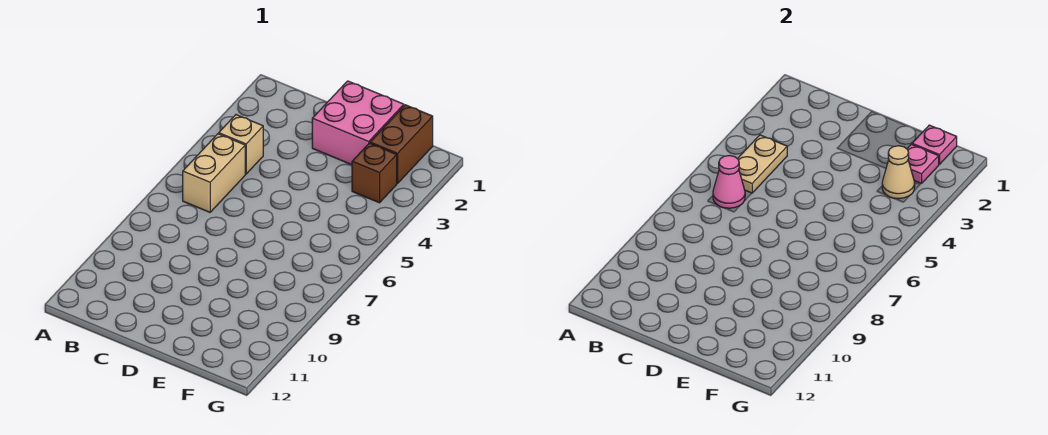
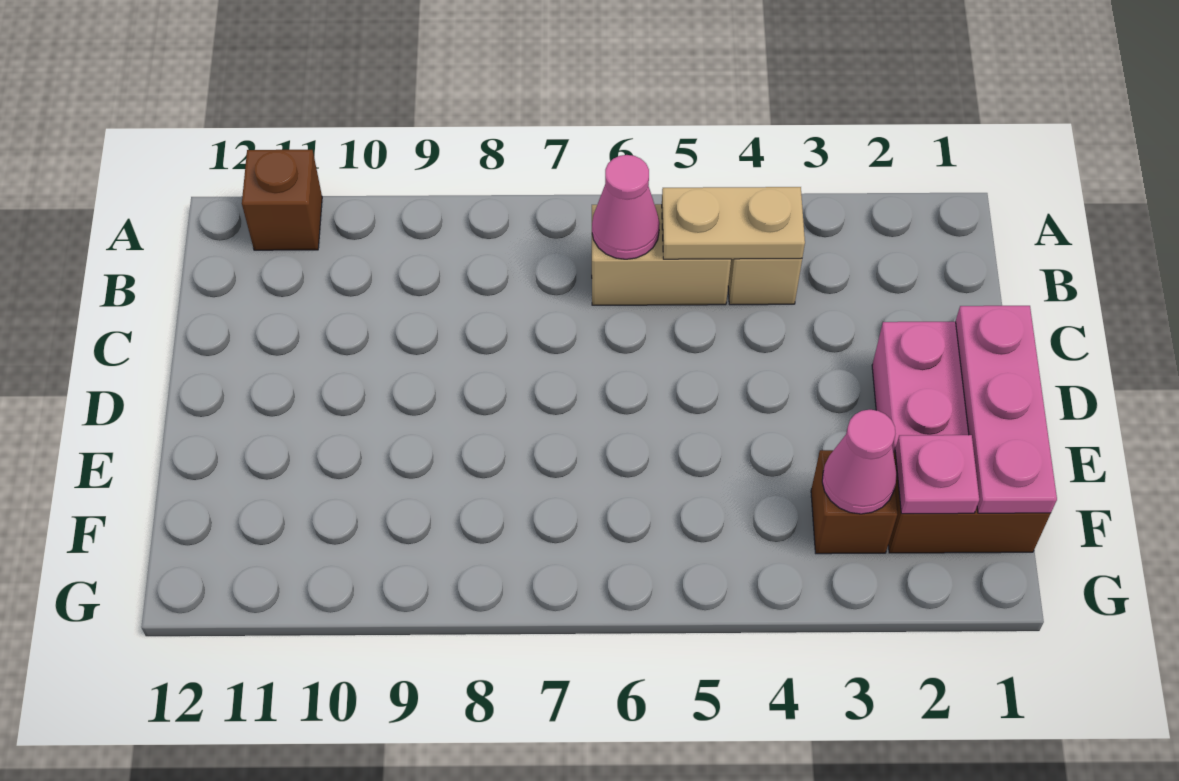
none -> brown 1x1 brick [242,150,322,250]
pink 1x1 plate [912,125,957,164] -> pink 1x3 plate [956,306,1057,513]
tan 1x1 cone [882,146,915,199] -> pink 1x1 cone [822,410,897,514]

